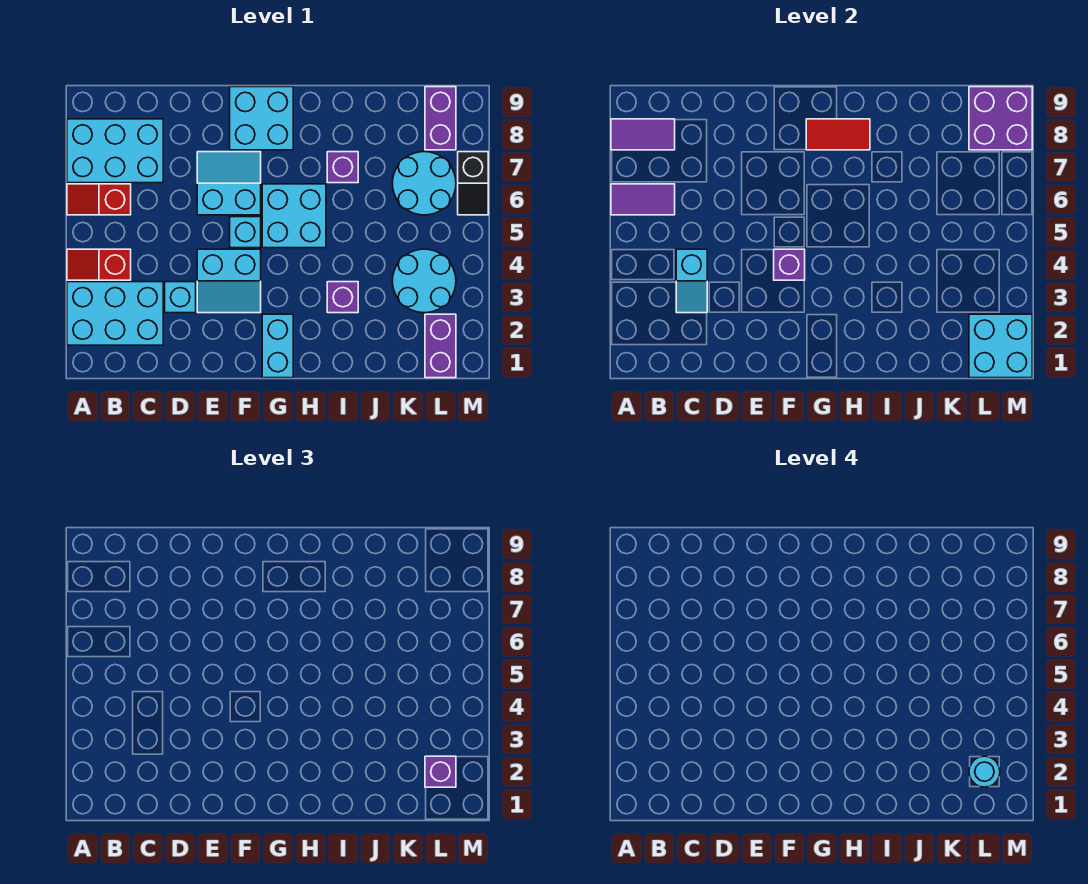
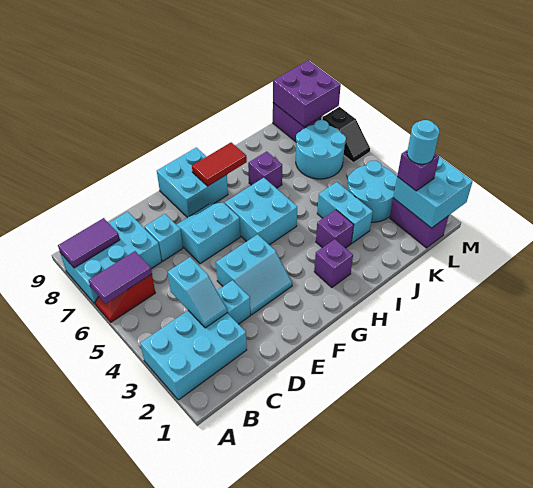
red 1x2 slope [67,249,131,280] -> none
purple 1x1 brick [774,249,805,280] -> purple 1x1 brick moved to [314,239,353,288]
cyan 1x1 brick [230,217,261,248] -> cyan 1x1 brick moved to [144,214,183,261]
cyan 1x2 brick [262,314,293,378] -> cyan 1x2 brick moved to [317,182,373,243]

